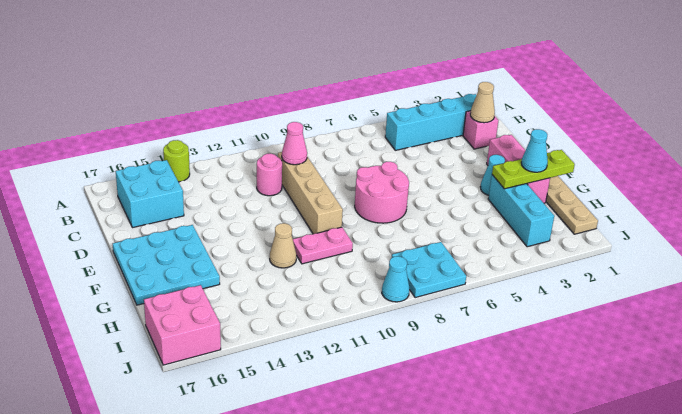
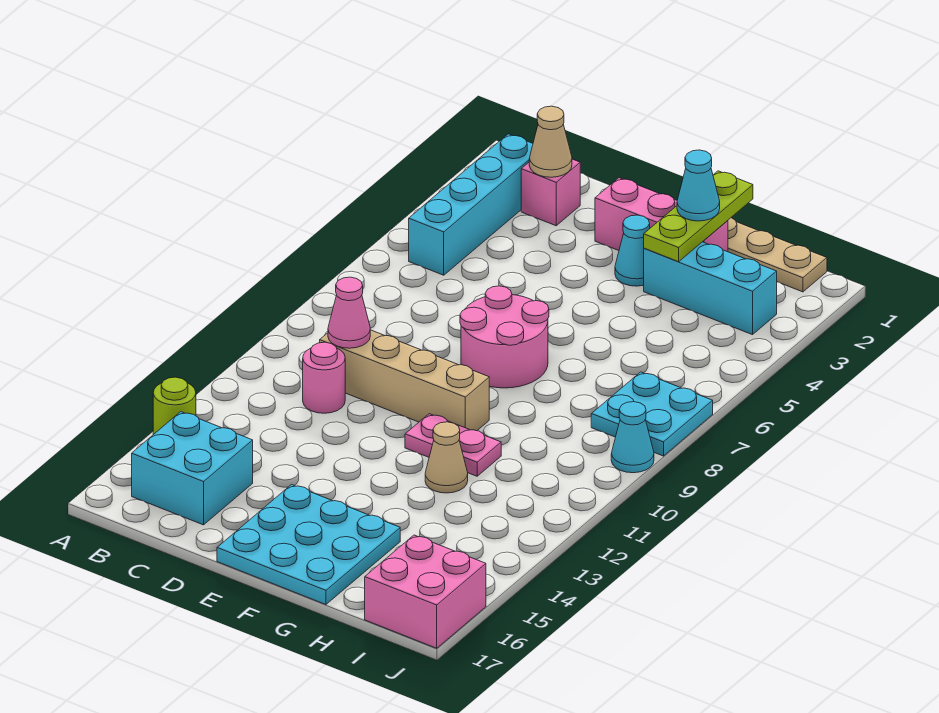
pink 1x2 plate [293,227,353,264] -> pink 1x2 plate turned to [405,414,501,476]

